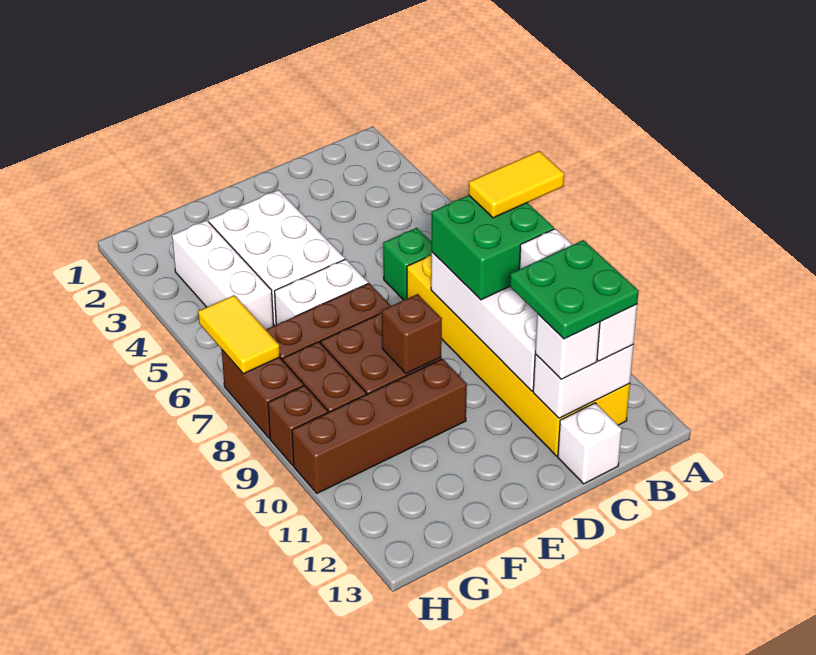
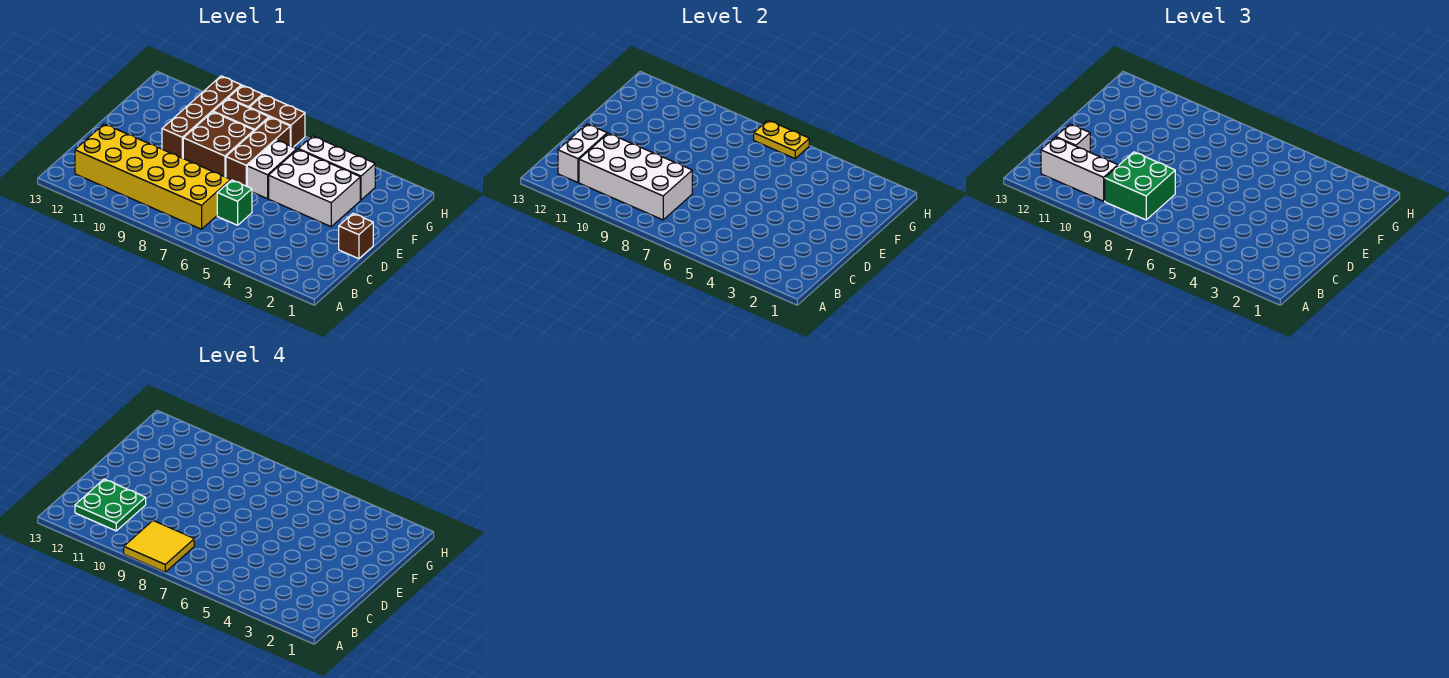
yellow 1x2 tile [469,151,564,218] -> yellow 2x2 tile [124,520,194,572]
white 1x1 brick [558,403,622,484] -> none
brown 1x1 brick [382,294,442,374] -> brown 1x1 brick moved to [339,213,373,259]
yellow 1x2 tile [198,295,280,374] -> yellow 1x2 plate [754,120,809,159]

